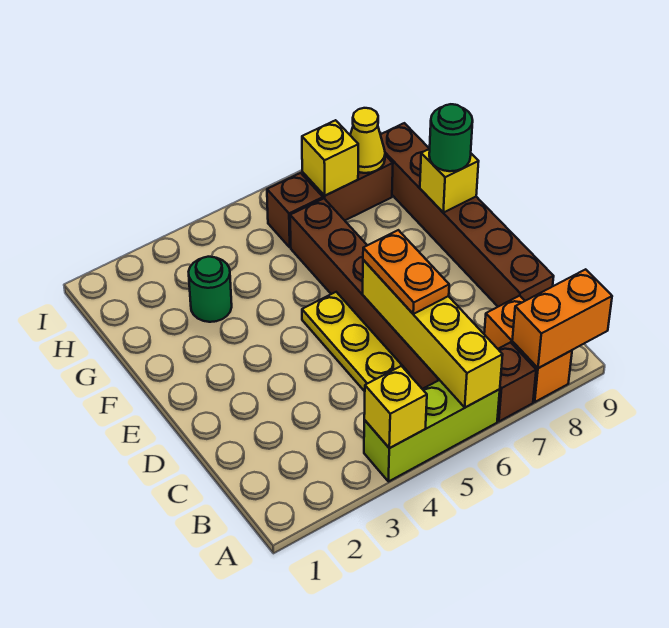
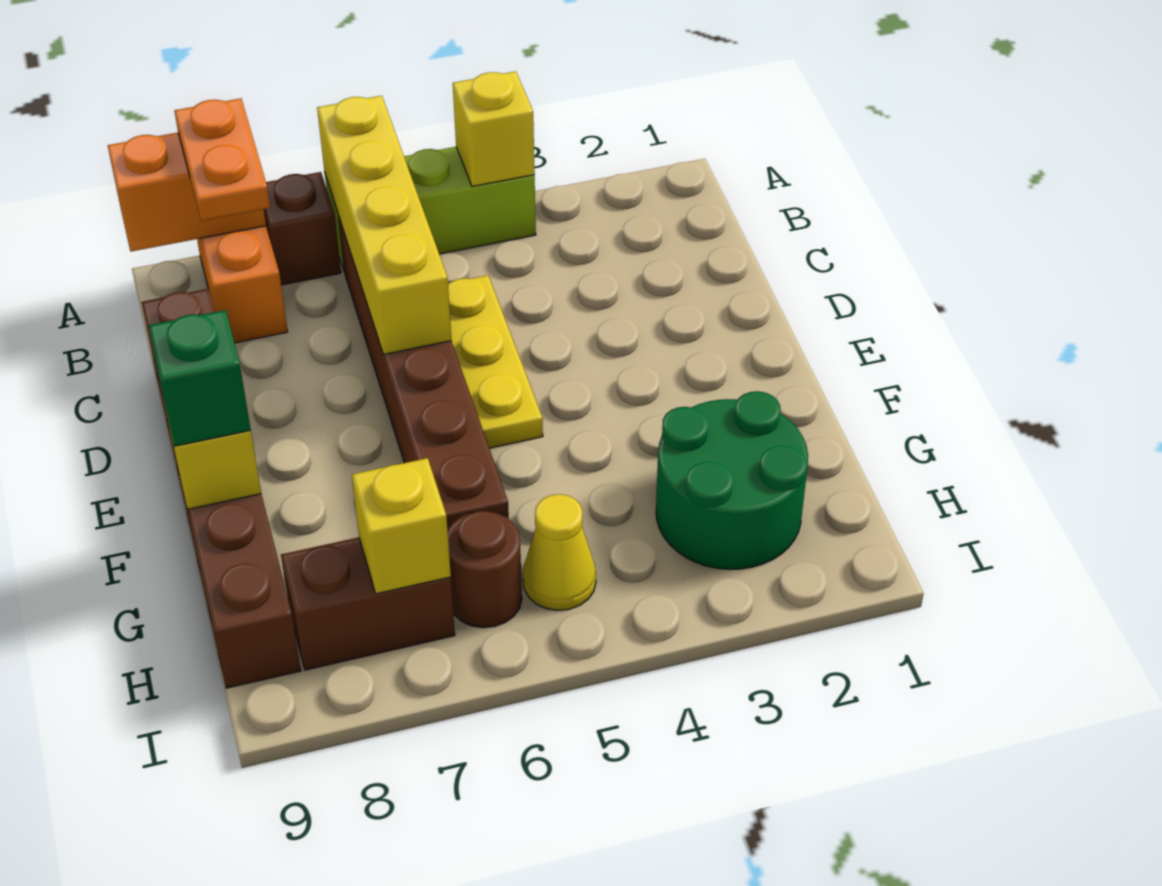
orange 1x2 plate [363,230,449,314] -> orange 1x2 plate moved to [174,98,270,221]
green 1x1 round brick [429,104,473,171] -> green 1x1 brick [149,310,251,446]
green 1x1 round brick [189,257,232,322] -> green 2x2 round brick [656,391,808,570]
brown 1x1 brick [267,173,323,247] -> brown 1x1 round brick [447,511,522,628]
yellow 1x1 cone [350,108,385,173] -> yellow 1x1 cone moved to [523,494,596,610]

